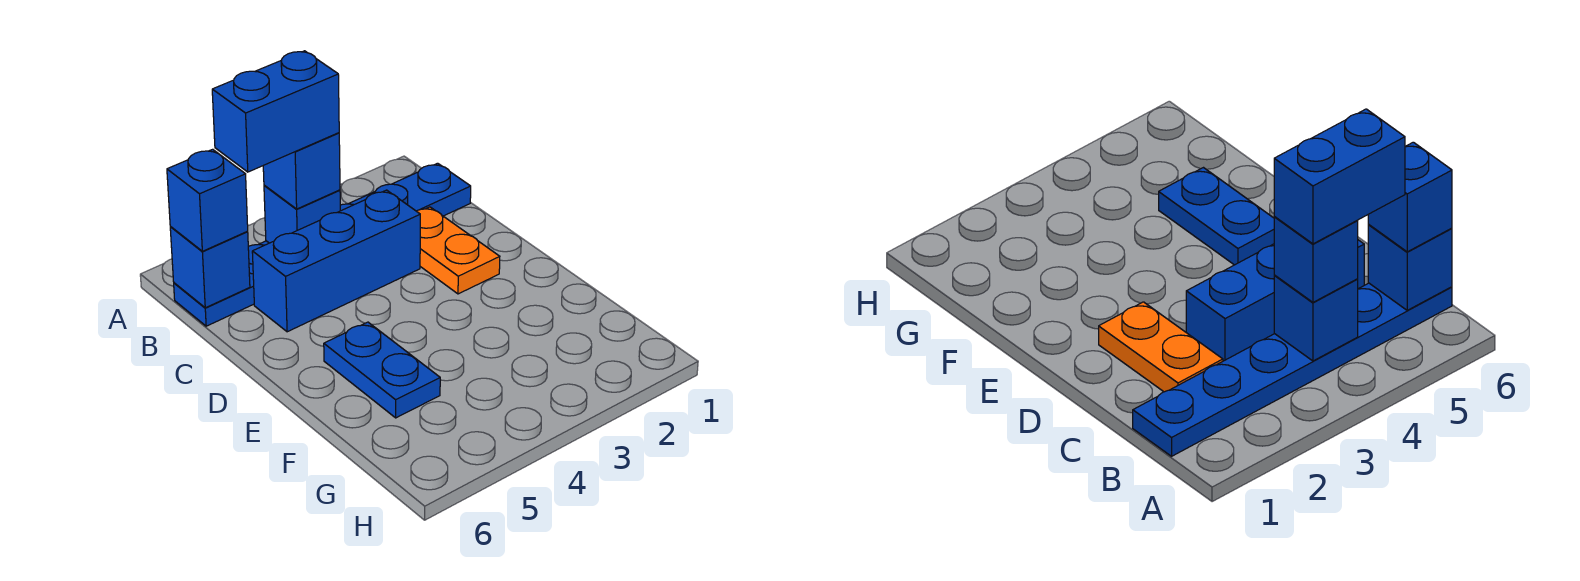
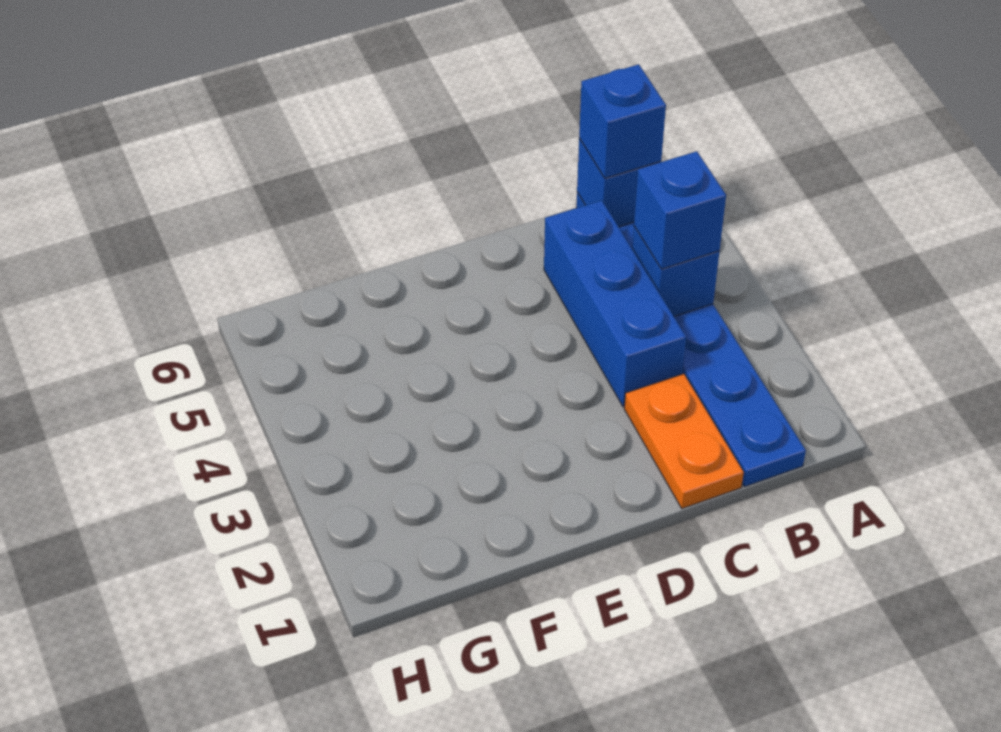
blue 1x2 brick [212,51,339,172] -> none
orange 1x2 plate [417,207,500,294] -> orange 1x2 plate turned to [624,374,744,509]
blue 1x2 plate [324,322,440,418] -> none

